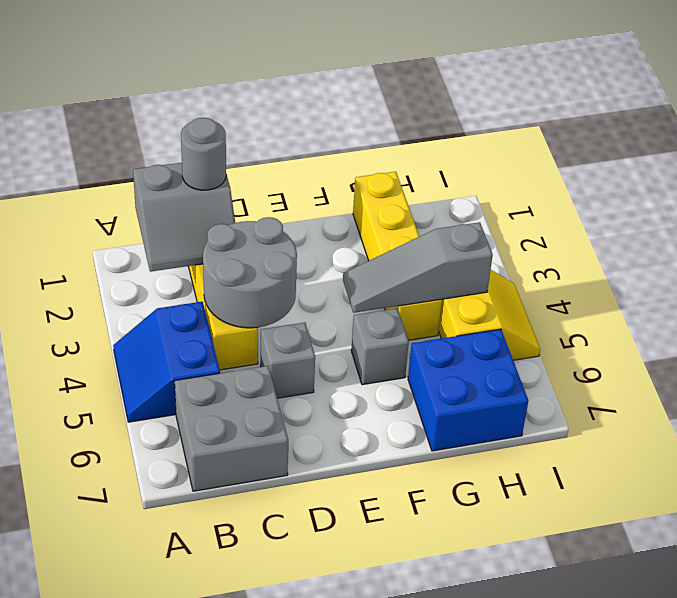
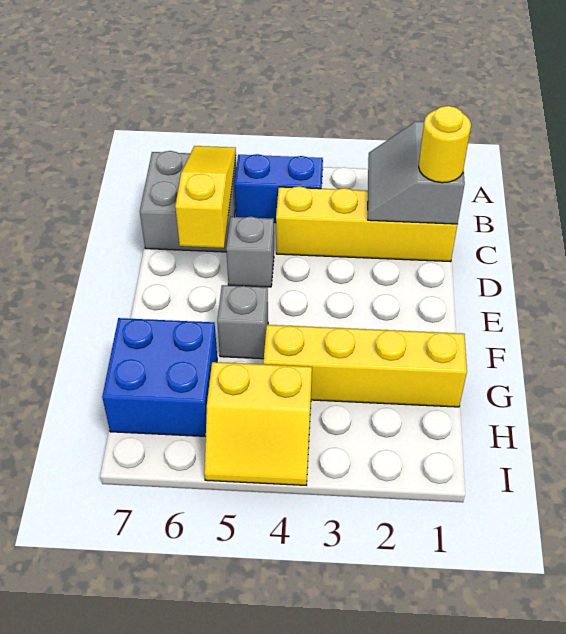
none -> yellow 1x3 slope [175,146,236,248]
grey 1x1 round brick [181,118,226,190] -> yellow 1x1 round brick [419,106,471,183]
grey 2x2 round brick [203,217,297,328] -> none
grey 1x3 slope [343,222,493,313] -> none

